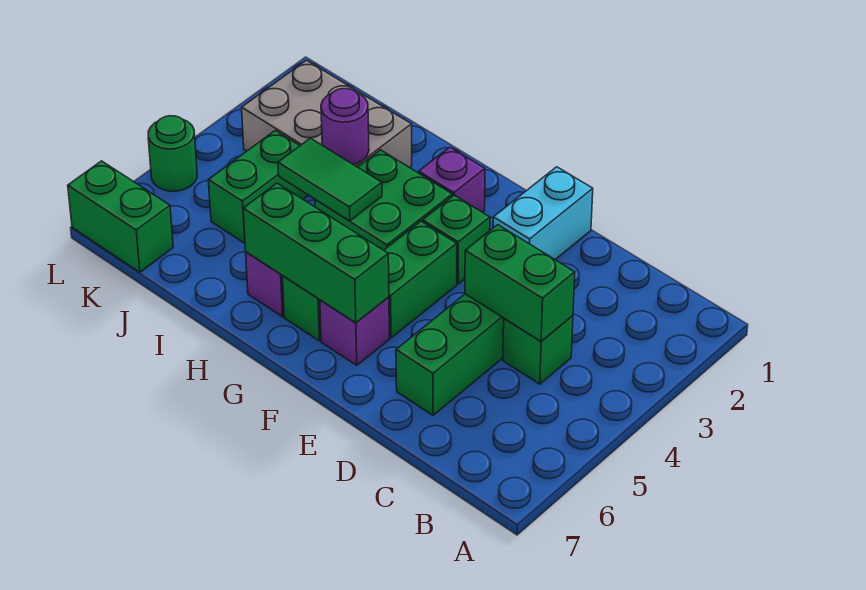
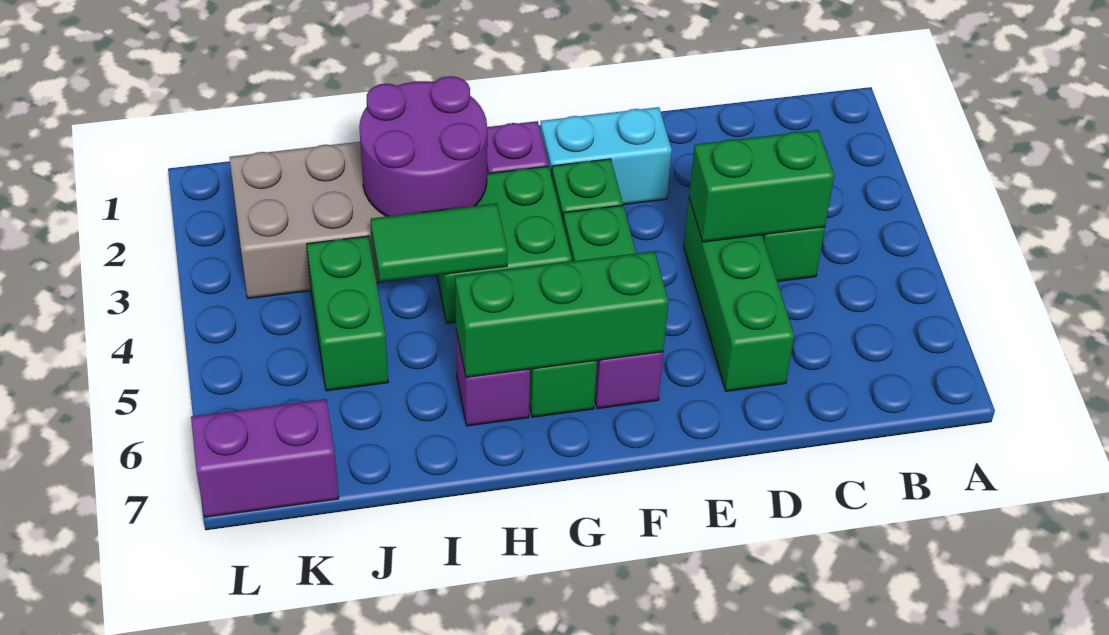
cyan 1x2 brick [493,167,593,259] -> cyan 1x2 brick turned to [540,107,672,205]
purple 1x1 round brick [321,89,369,165] -> purple 2x2 round brick [359,76,487,217]
green 1x2 brick [68,161,173,272] -> purple 1x2 brick [191,399,339,517]
green 1x1 round brick [148,116,197,191] -> none

